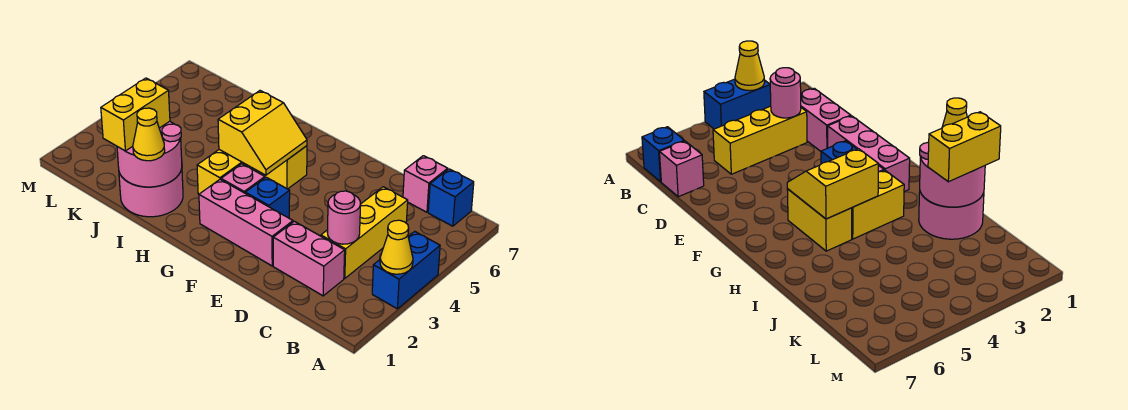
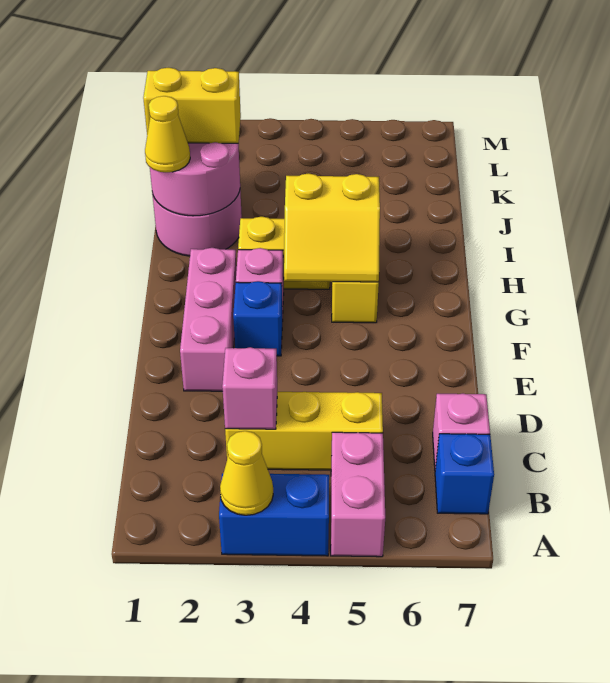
pink 1x2 brick [273,221,345,296] -> pink 1x2 brick moved to [331,432,385,557]
pink 1x1 round brick [327,191,361,244] -> pink 1x1 brick [222,347,277,429]

